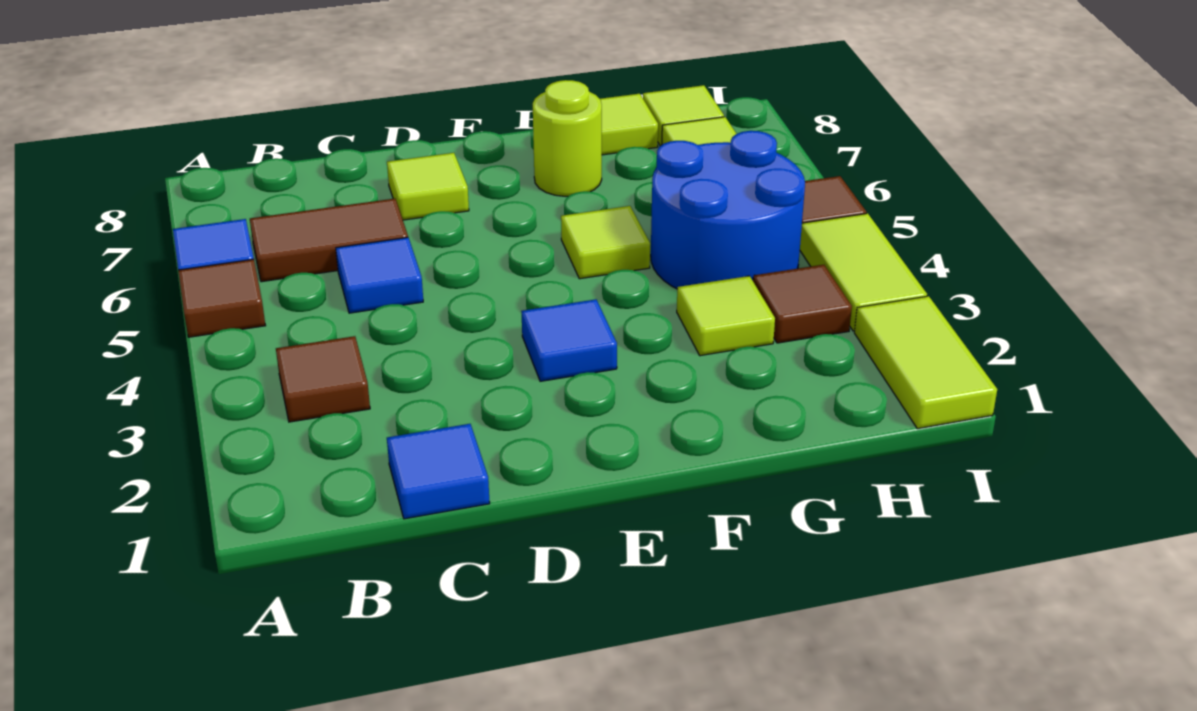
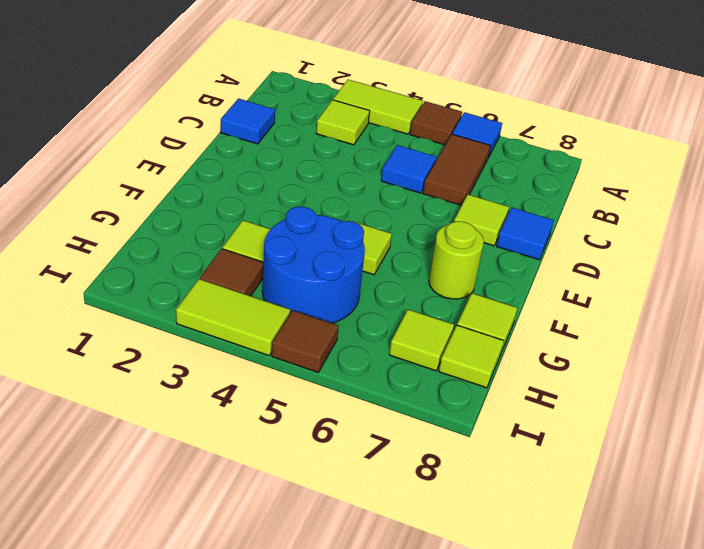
brown 1x1 tile [276,336,370,422] -> lime 1x1 tile [316,100,370,145]
blue 1x1 tile [521,299,617,381] -> blue 1x1 tile moved to [497,208,554,260]
lime 1x2 tile [854,296,997,429] -> lime 1x2 tile moved to [333,80,423,134]

